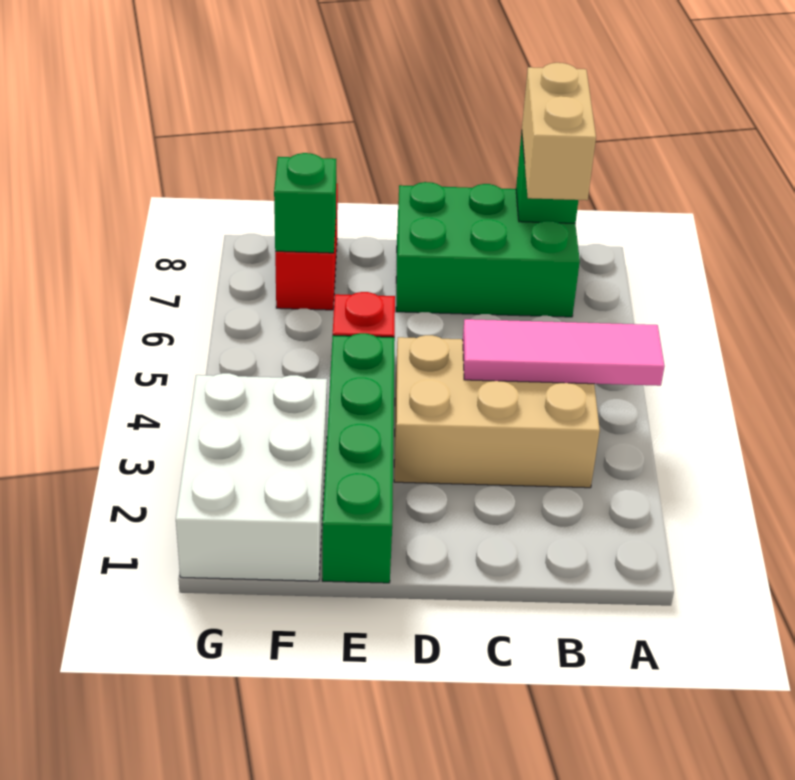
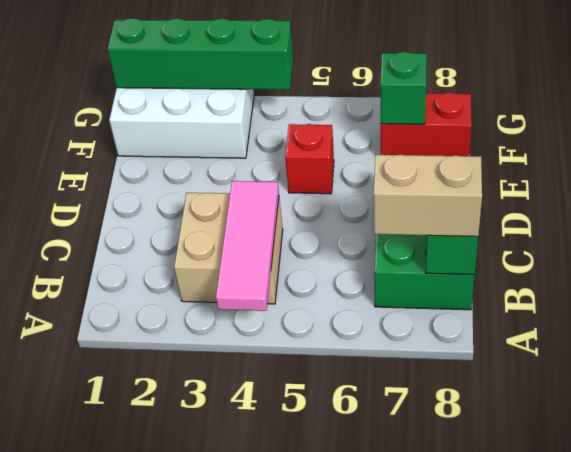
tan 2x3 brick [394,335,600,488] -> tan 2x2 brick [174,193,283,304]
green 1x4 brick [322,333,395,583] -> green 1x4 brick moved to [107,18,293,90]

